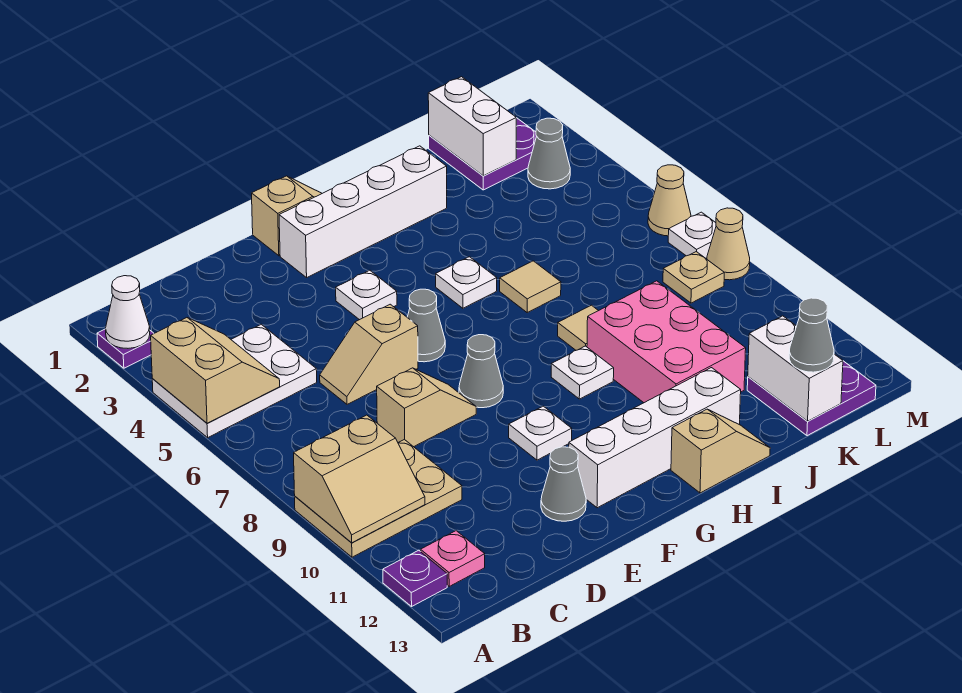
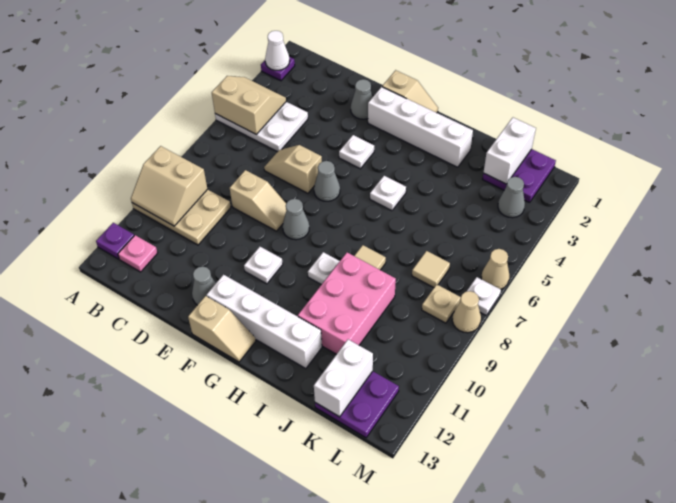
tan 2x2 slope [151,318,280,423] -> tan 2x2 slope turned to [212,76,286,135]
tan 1x2 slope [671,409,770,493] -> tan 1x2 slope moved to [188,296,256,362]
tan 1x1 tile [500,261,561,312] -> tan 1x1 tile moved to [412,251,450,288]
grey 1x1 cone [789,298,834,372] -> grey 1x1 cone moved to [351,79,373,119]

